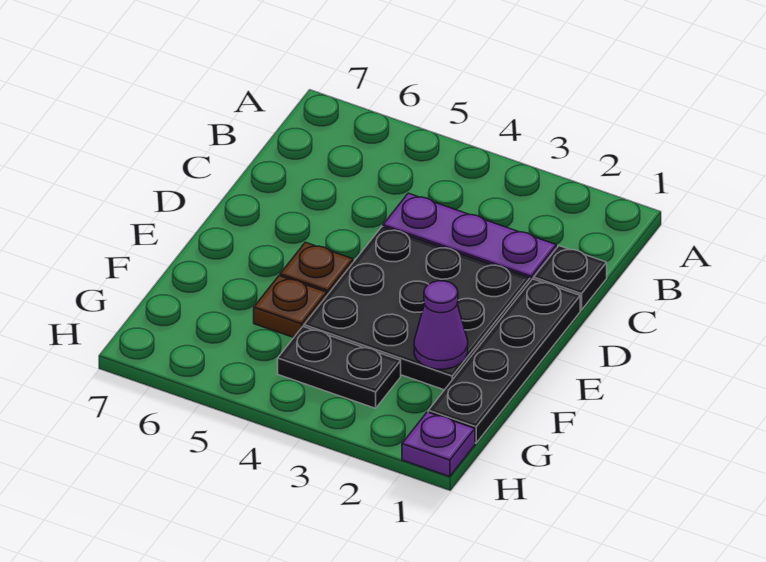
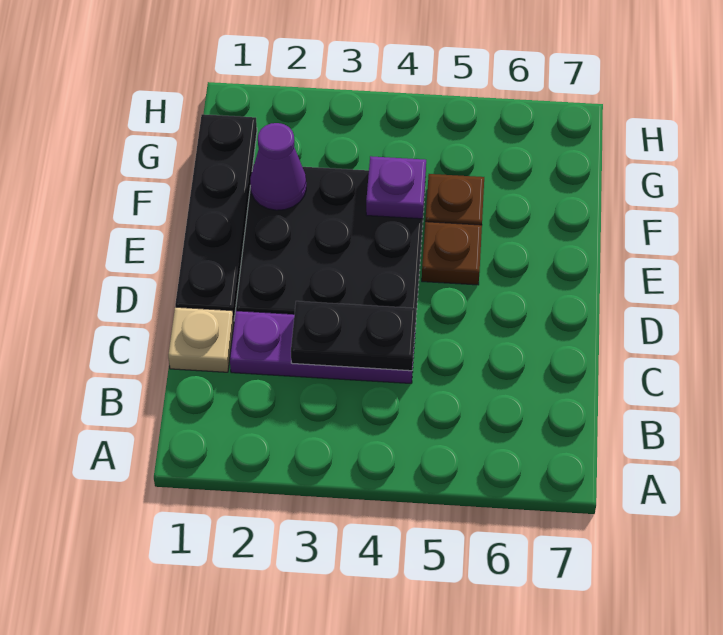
black 1x1 plate [534,246,607,310] -> tan 1x1 plate [168,307,234,372]
black 1x2 plate [278,327,401,408] -> black 1x2 plate moved to [291,301,416,371]
purple 1x1 plate [402,412,475,477] -> purple 1x1 plate moved to [366,156,426,219]

